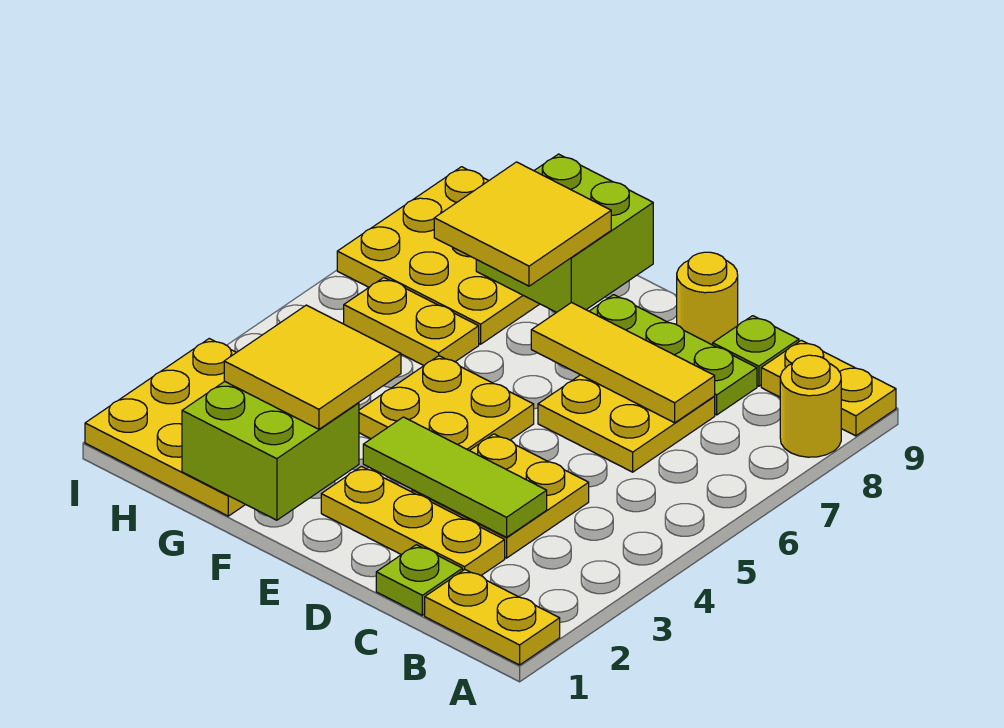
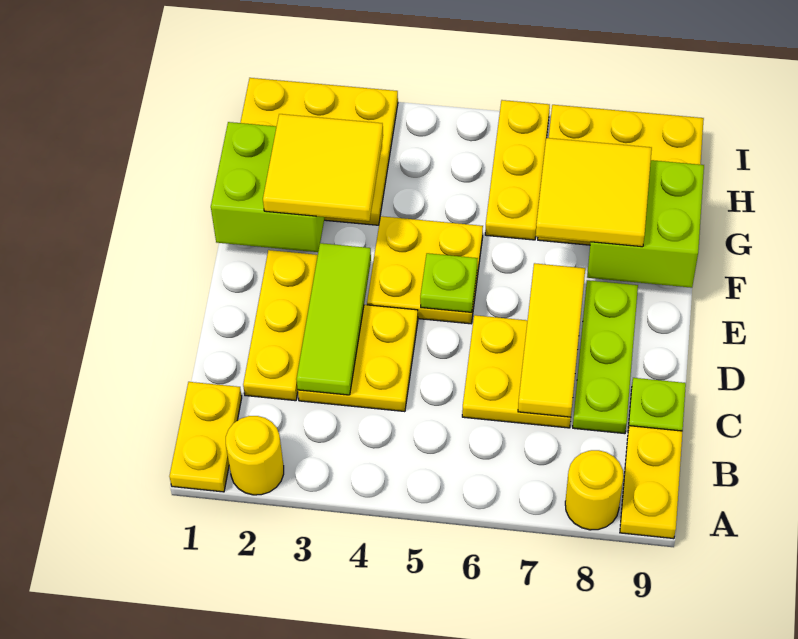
lime 1x1 plate [376,545,463,615] -> lime 1x1 plate moved to [420,253,478,312]
yellow 1x1 round brick [677,252,738,345] -> yellow 1x1 round brick moved to [226,416,284,495]
yellow 1x2 plate [344,278,479,365] -> yellow 1x3 plate [485,100,550,240]

